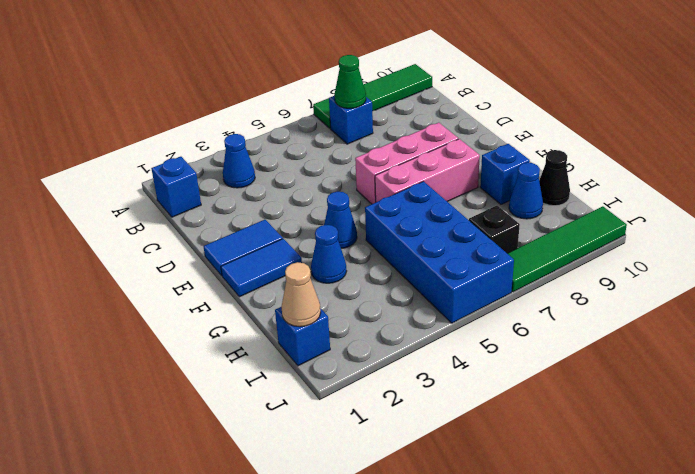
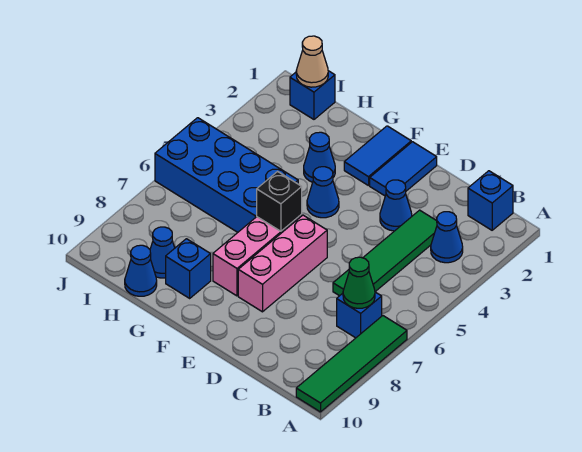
none -> blue 1x1 cone [380,180,412,231]
black 1x1 cone [539,150,570,206] -> blue 1x1 cone [125,245,157,296]
black 1x1 brick [469,206,520,253] -> black 1x1 brick moved to [257,172,302,231]
green 1x4 tile [507,206,627,292] -> green 1x4 tile moved to [333,210,437,296]

